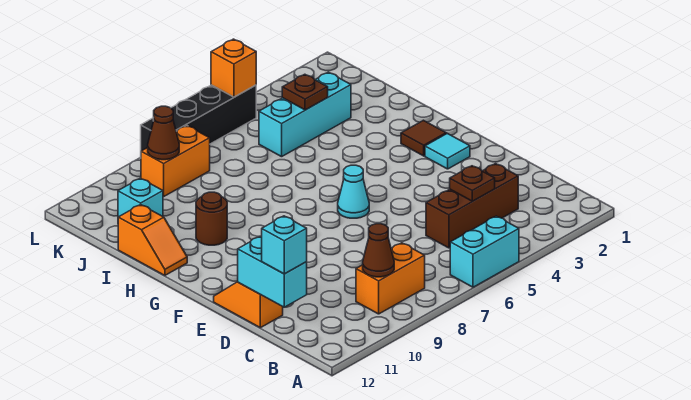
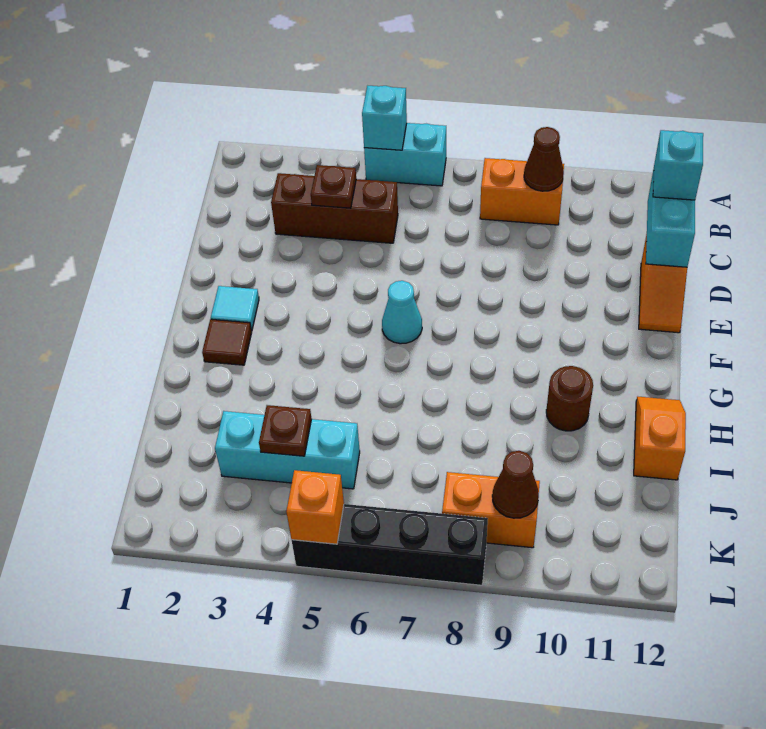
cyan 1x1 brick [118,178,163,217] -> cyan 1x1 brick moved to [362,86,407,150]

